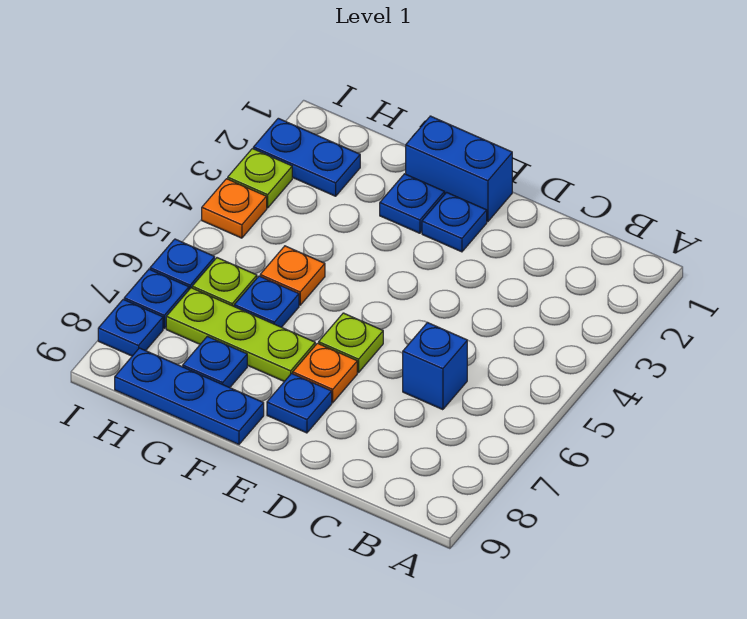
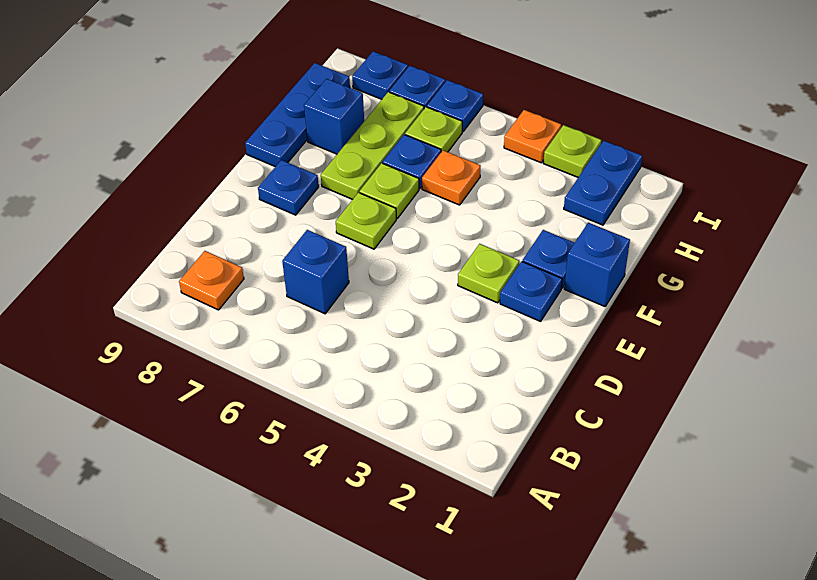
blue 1x2 brick [406,116,512,222] -> blue 1x1 brick [564,223,630,306]
none -> lime 1x1 plate [458,244,519,303]
orange 1x1 plate [293,343,357,403] -> orange 1x1 plate moved to [179,251,244,310]
none -> lime 1x1 plate [360,163,419,218]
blue 1x1 plate [183,336,247,388] -> blue 1x1 brick [304,79,364,154]

